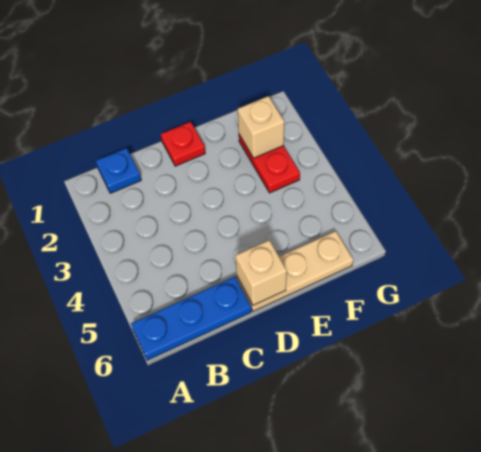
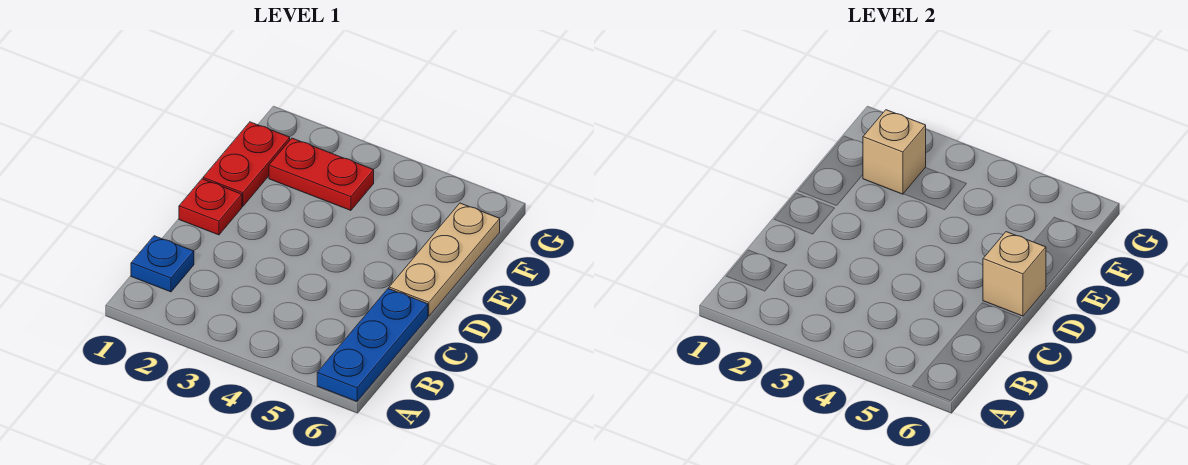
none -> red 1x2 plate [203,122,290,206]

